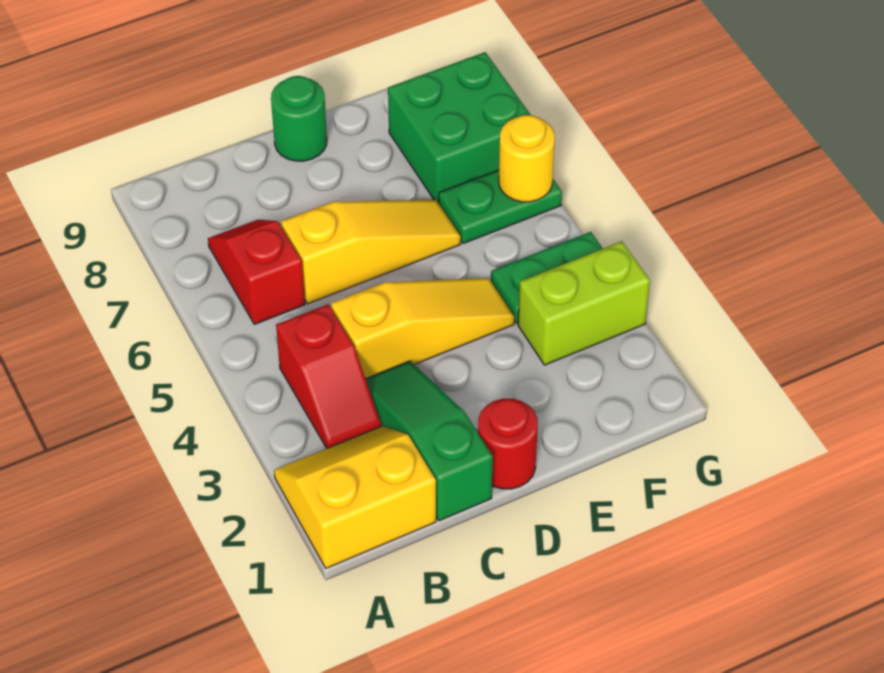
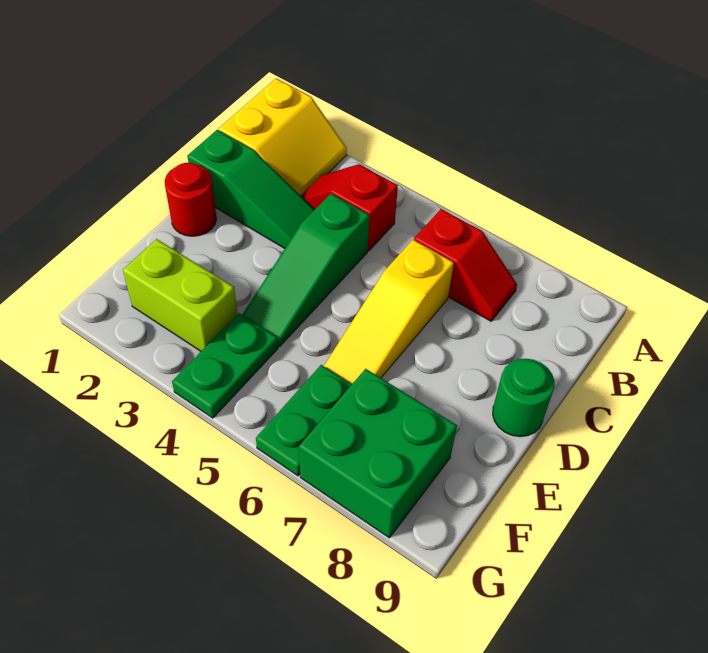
yellow 1x3 slope [331,278,514,379] -> green 1x3 slope [242,194,369,346]
lime 1x2 brick [518,241,650,365] -> lime 1x2 brick turned to [123,239,237,351]
yellow 1x1 round brick [499,115,555,202] -> none

